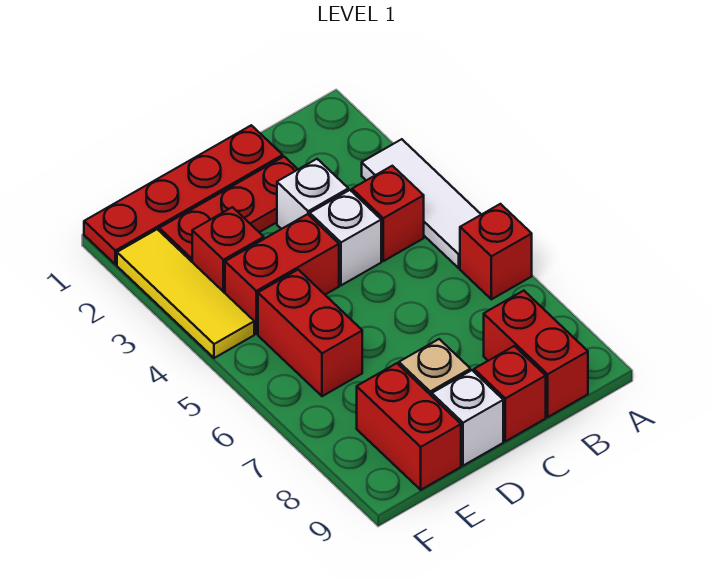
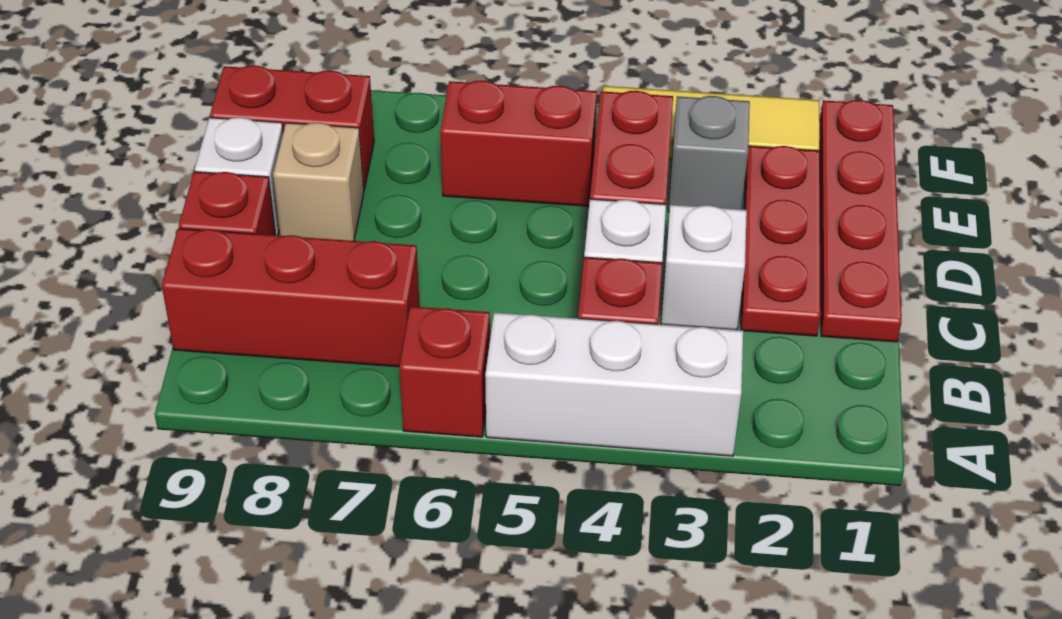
white 1x3 tile [362,139,481,268] -> white 1x3 brick [485,312,743,456]
red 1x2 brick [484,291,588,417] -> red 1x3 brick [162,229,420,367]
red 1x1 brick [192,207,264,293] -> grey 1x1 brick [668,96,750,212]

